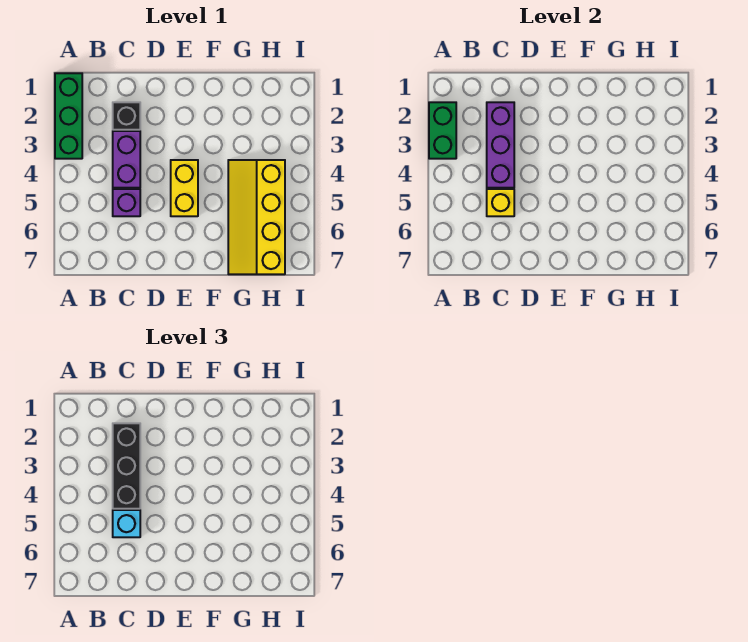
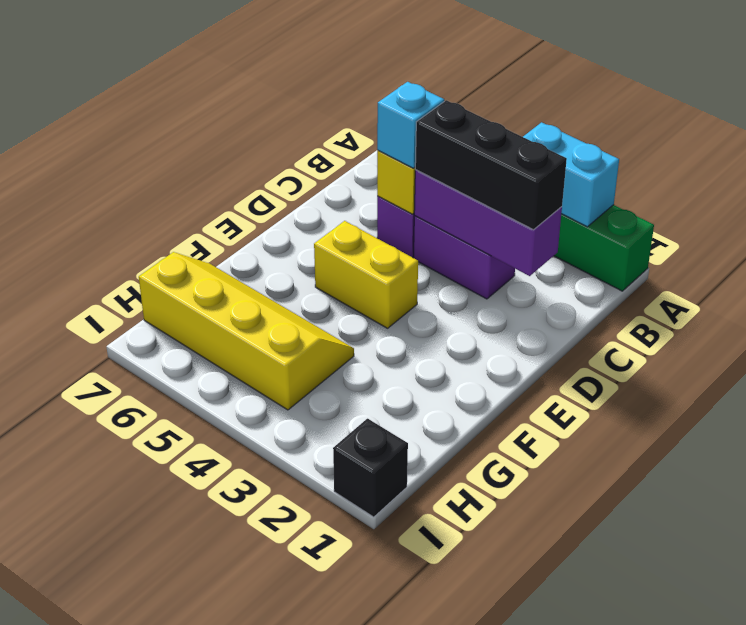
green 1x2 brick [429,102,456,159] -> cyan 1x2 brick [523,122,619,227]
black 1x1 brick [113,102,140,130] -> black 1x1 brick moved to [333,419,408,517]

